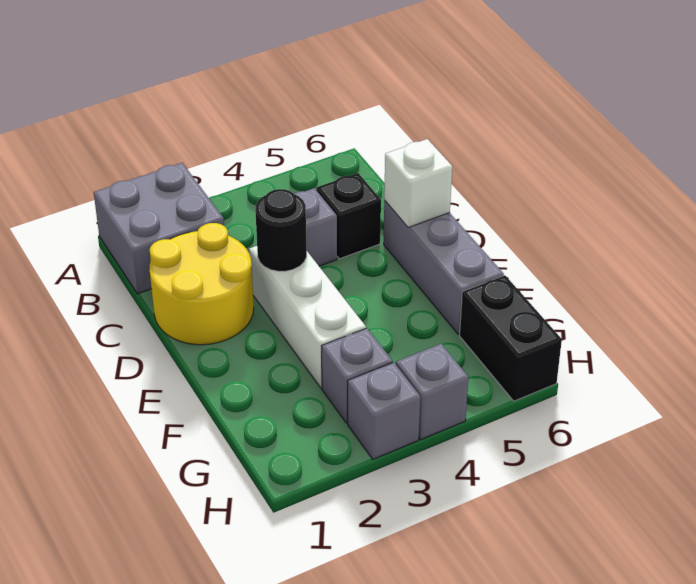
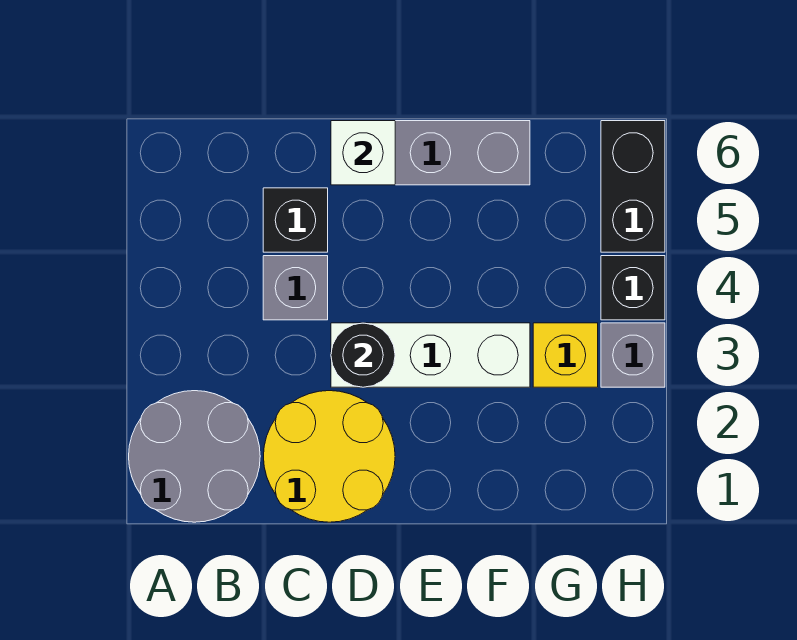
grey 2x2 brick [94,163,224,294] -> grey 2x2 round brick [129,391,260,522]
grey 1x1 brick [322,328,393,423] -> yellow 1x1 brick [533,323,598,387]
black 1x2 brick [460,275,562,401] -> black 1x2 brick turned to [601,121,665,252]
grey 1x1 brick [396,344,468,439] -> black 1x1 brick [601,256,665,320]

